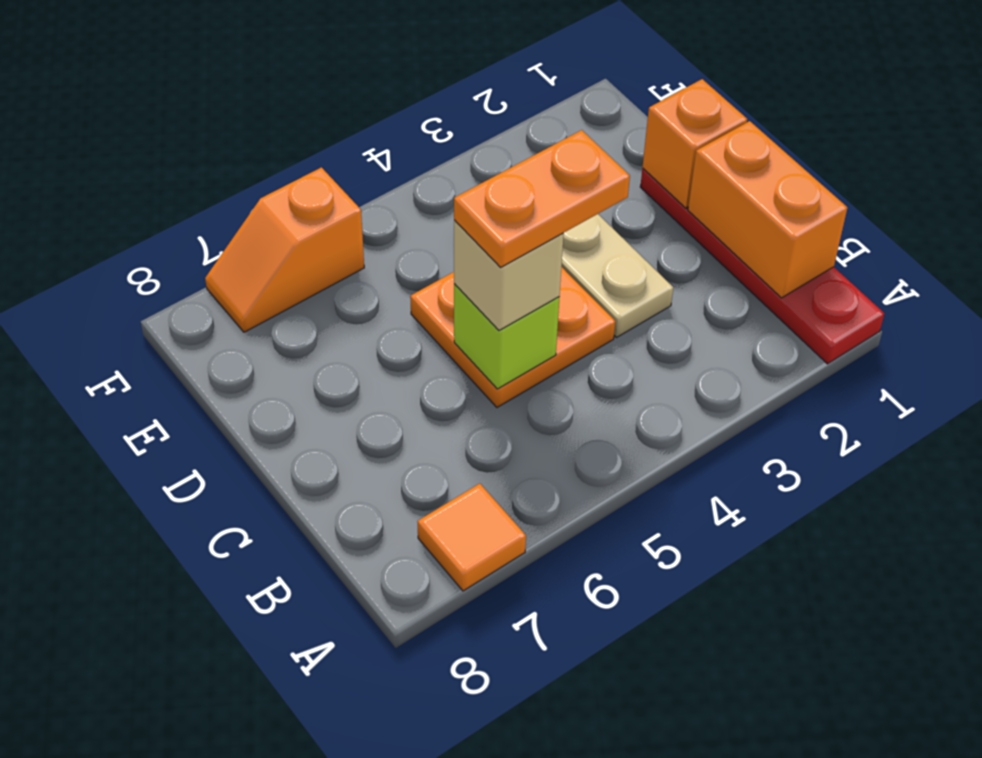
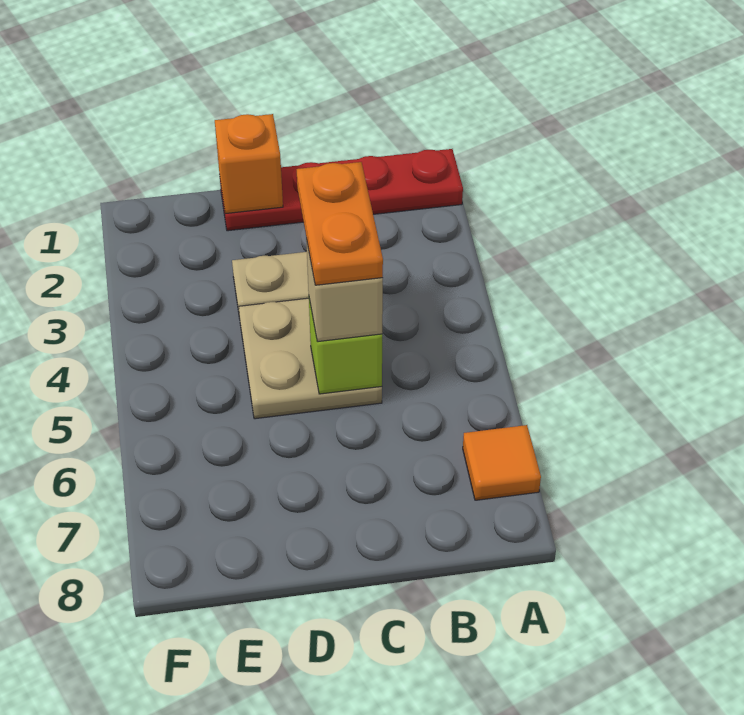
orange 1x2 brick [688,121,847,298] -> none
orange 2x2 plate [410,267,615,407] -> tan 2x2 plate [239,298,382,419]
orange 1x2 slope [205,167,364,332] -> none

